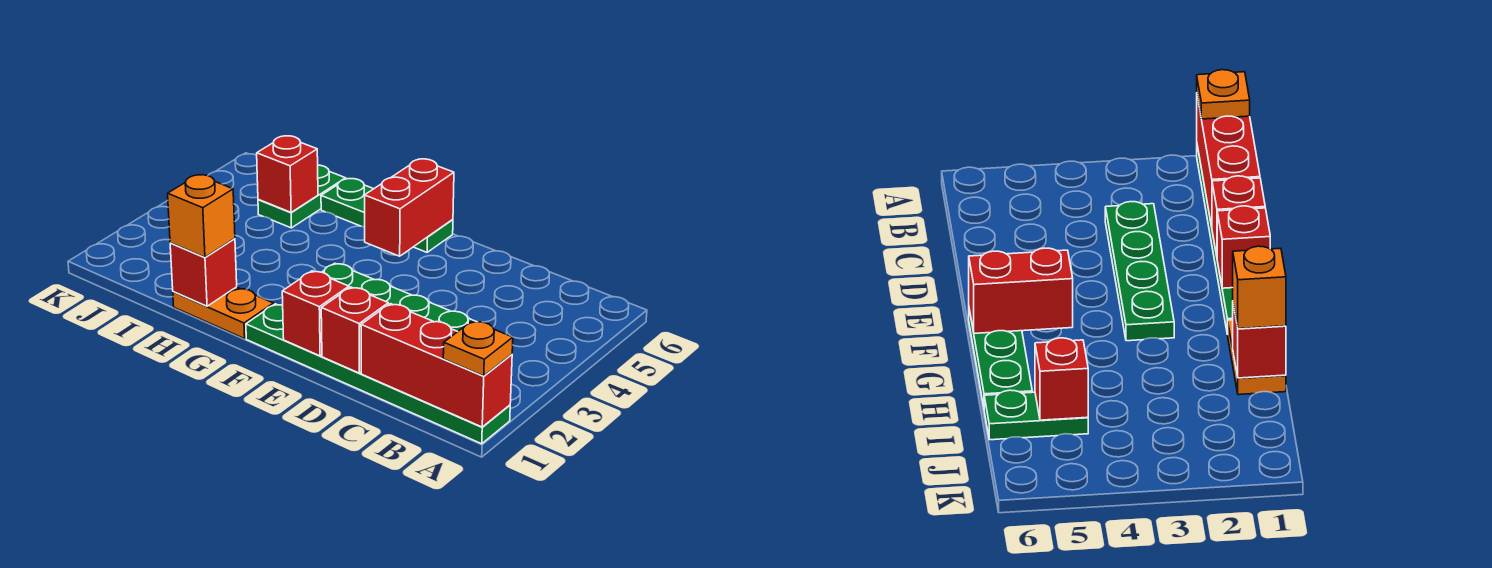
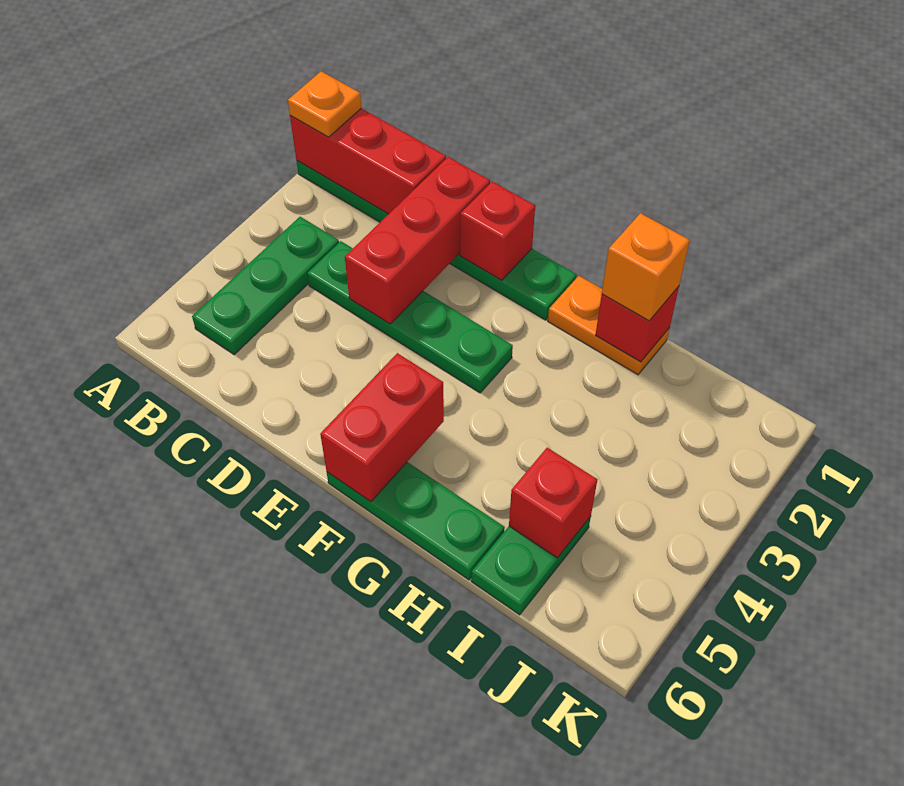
none -> green 1x3 plate [192,217,339,355]
red 1x1 brick [321,287,388,373] -> red 1x3 brick [345,157,490,324]

